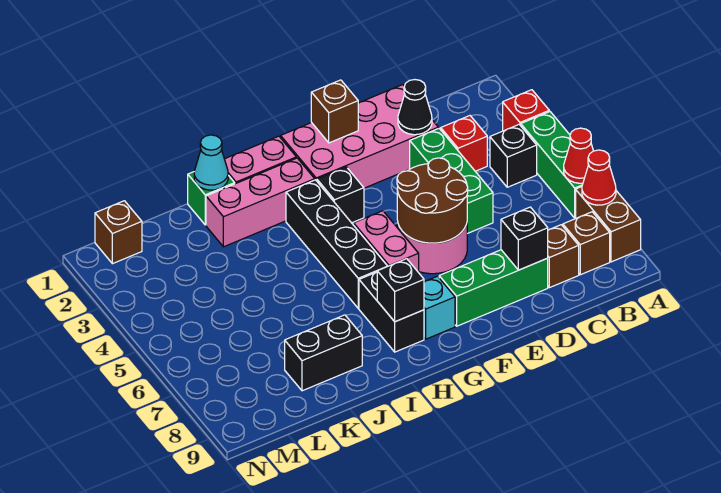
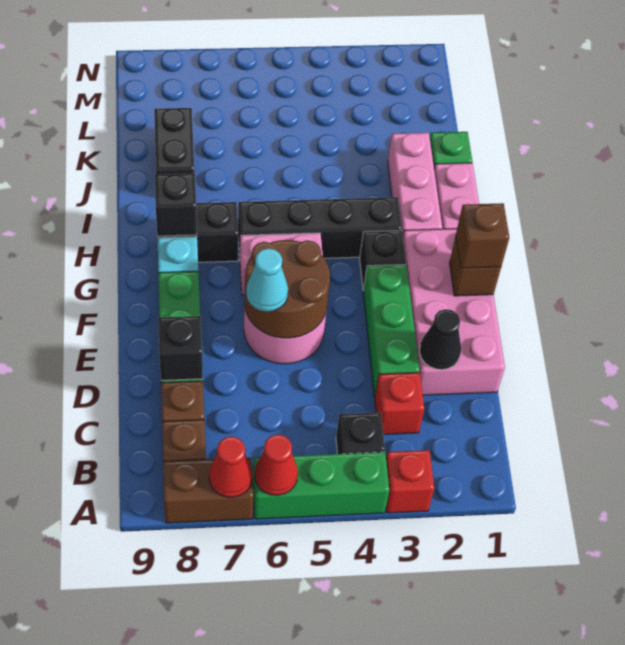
green 1x3 brick [410,128,493,234] -> green 1x3 brick turned to [363,264,420,397]
cyan 1x1 cone [194,135,228,190] -> cyan 1x1 cone moved to [246,248,288,312]
brown 1x1 brick [95,201,142,264] -> brown 1x1 brick moved to [456,203,509,268]

